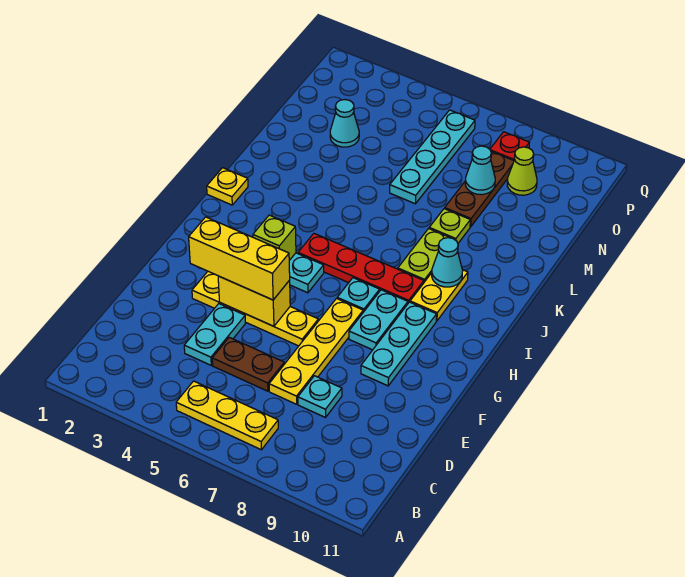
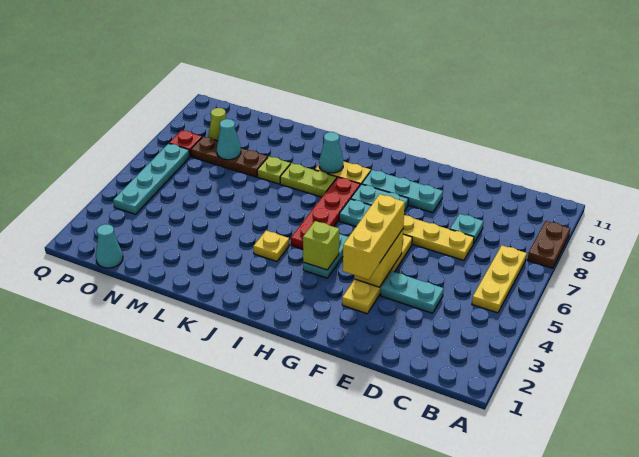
brown 1x2 plate [212,337,284,391] -> brown 1x2 plate moved to [528,221,570,268]
yellow 1x1 plate [207,168,248,205] -> yellow 1x1 plate moved to [254,231,289,261]
cyan 1x4 plate [390,110,475,204] -> cyan 1x4 plate turned to [113,143,190,214]
cyan 1x1 cone [330,100,359,147] -> cyan 1x1 cone moved to [96,224,123,268]

